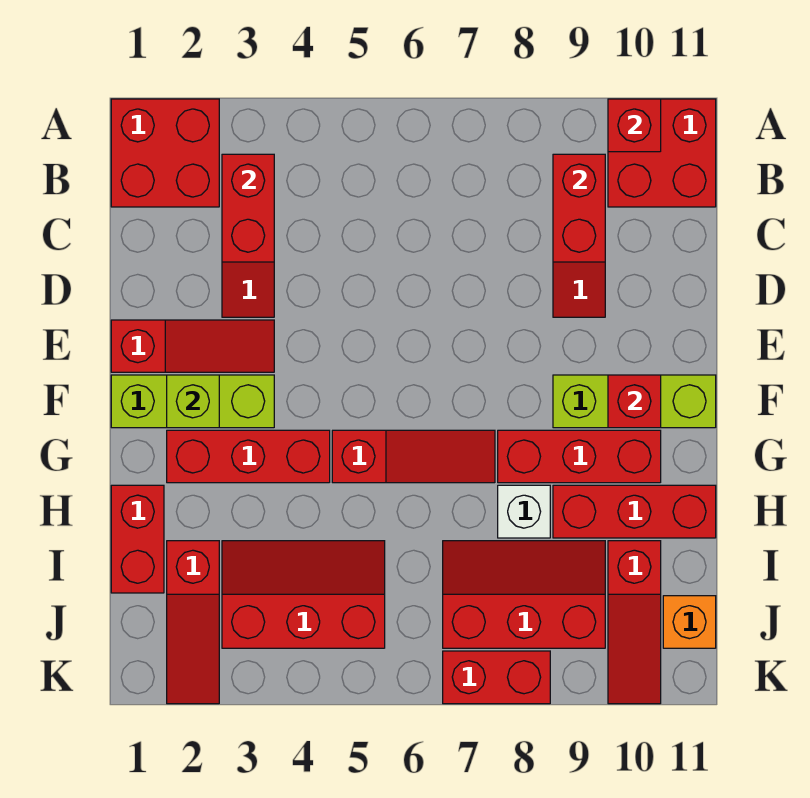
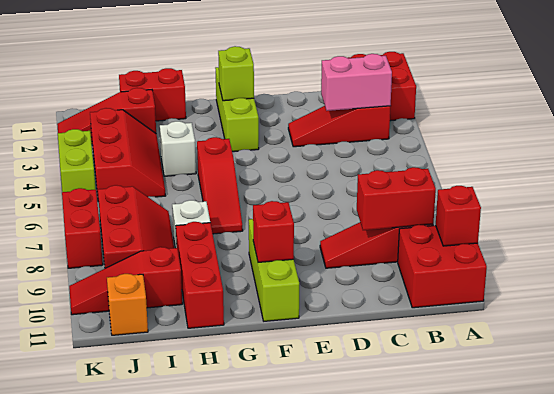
red 1x2 brick [222,154,274,262] -> pink 1x2 brick [321,54,392,111]
red 1x3 slope [111,320,274,372] -> none
red 1x3 brick [167,430,330,483] -> none
red 1x3 brick [498,430,661,483] -> none
none -> white 1x1 brick [160,121,196,176]
none -> lime 1x2 brick [58,129,95,192]

